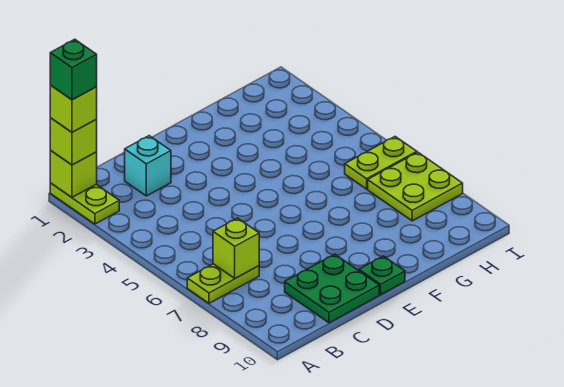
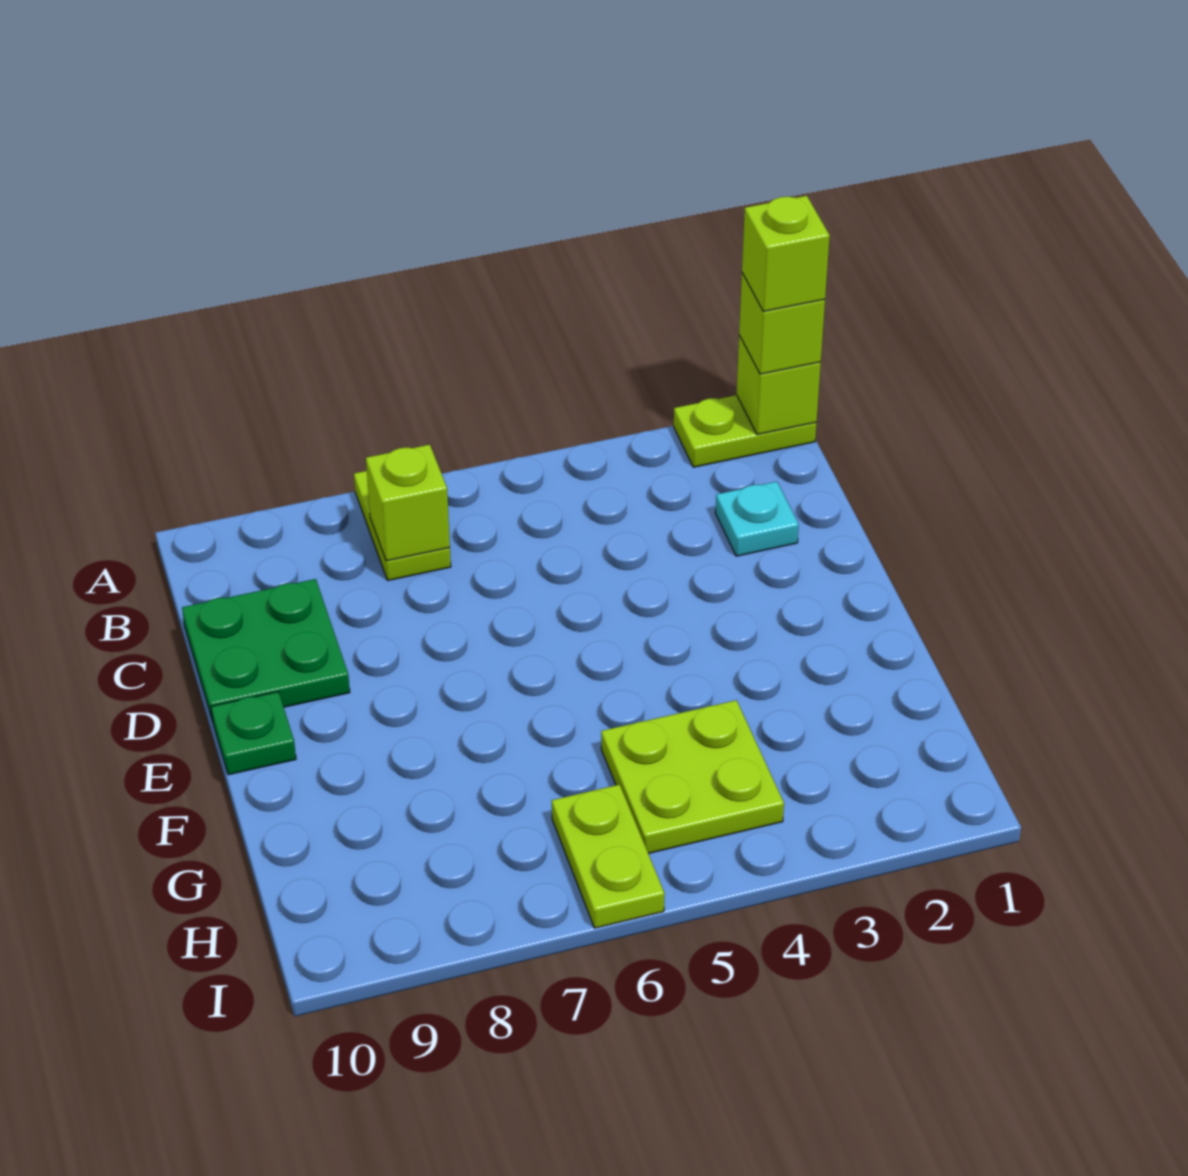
green 1x1 brick [50,39,97,100] -> none
cyan 1x1 brick [125,136,171,196] -> cyan 1x1 plate [715,482,799,556]
lime 2x2 plate [368,152,463,221] -> lime 2x2 plate moved to [601,700,784,854]

